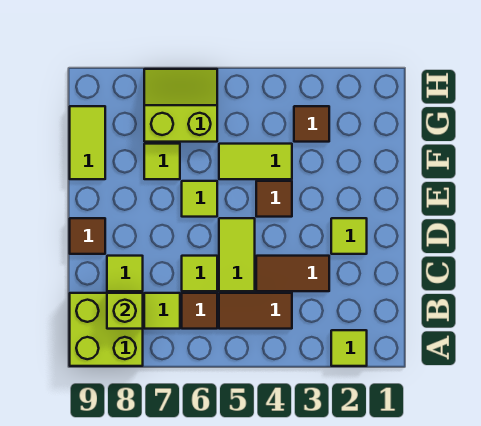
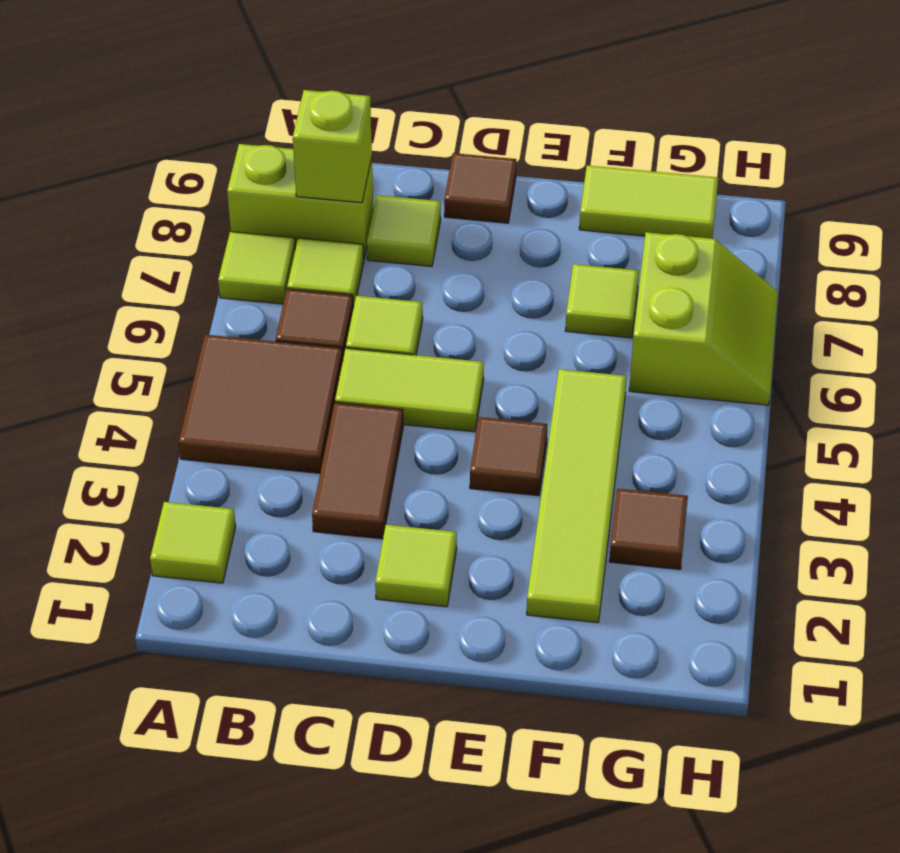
lime 2x2 brick [70,293,143,366] -> lime 1x2 brick [227,144,374,259]
brown 1x2 tile [219,293,292,329] -> brown 2x2 tile [179,335,343,473]
lime 1x1 tile [182,181,217,217] -> lime 1x1 tile moved to [218,232,295,304]
lime 1x2 tile [219,144,292,179] -> lime 1x4 tile [527,369,627,623]

